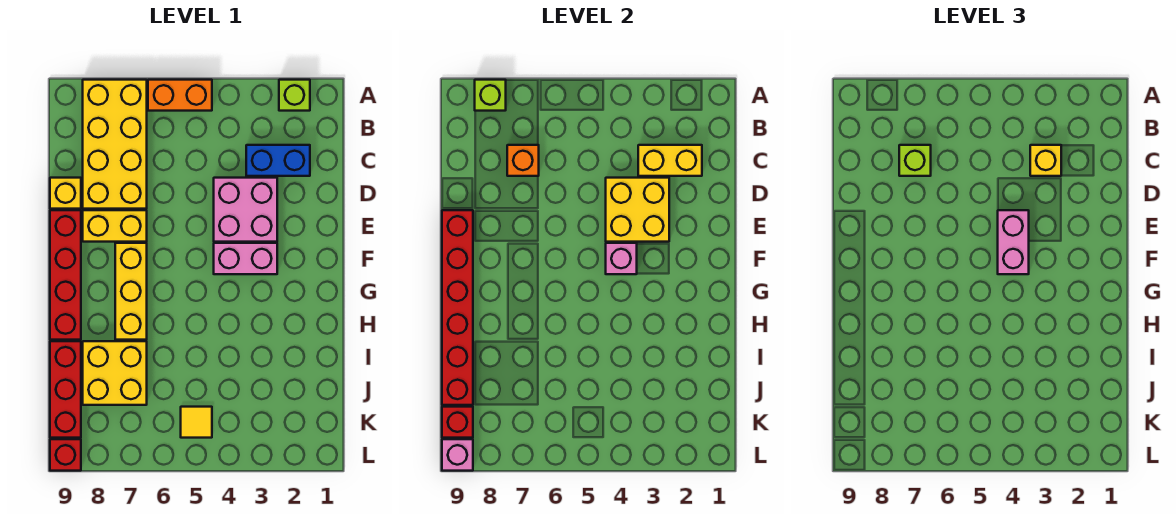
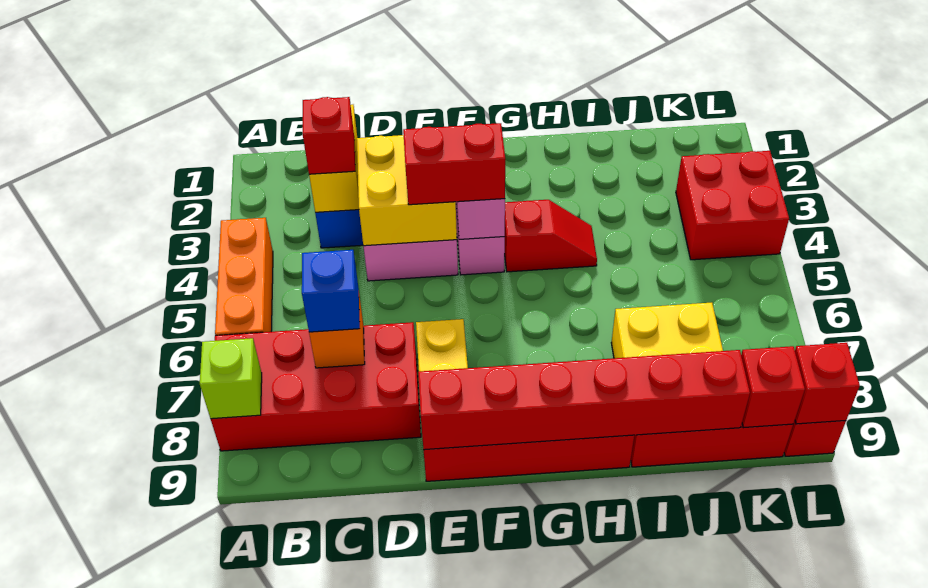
lime 1x1 brick [279,80,310,111] -> none
orange 1x2 brick [148,80,212,111] -> orange 1x3 brick [215,218,273,335]
yellow 2x4 brick [83,80,147,209] -> red 2x4 brick [211,322,421,451]
yellow 1x1 brick [1030,145,1061,176] -> red 1x1 brick [303,97,355,174]
lime 1x1 brick [899,145,931,176] -> blue 1x1 brick [302,250,360,332]
yellow 1x1 brick [50,178,81,209] -> none
pink 1x2 brick [998,210,1029,274] -> red 1x2 brick [403,123,505,205]
yellow 1x3 brick [115,243,147,340] -> none
none -> red 1x2 slope [504,200,597,272]
none -> red 2x2 brick [676,151,789,260]
yellow 1x1 tile [181,407,212,438] -> none
pink 1x1 brick [442,439,473,471] -> red 1x1 brick [795,343,860,424]

